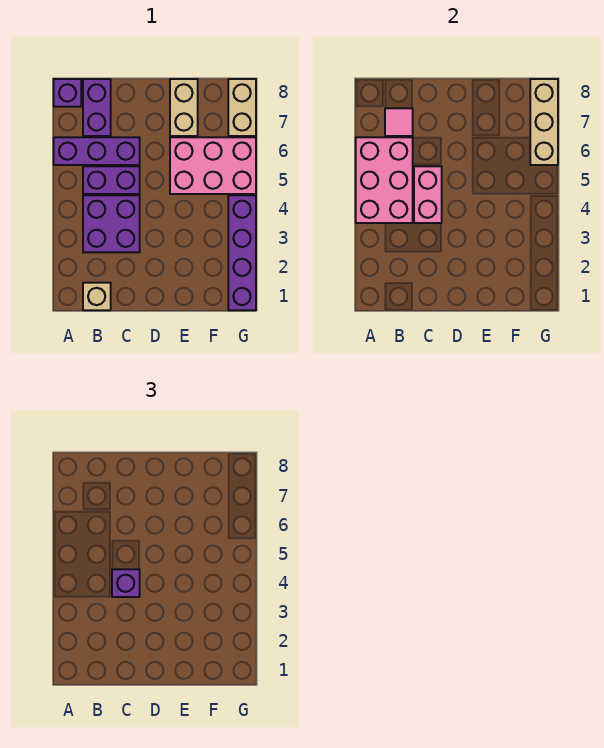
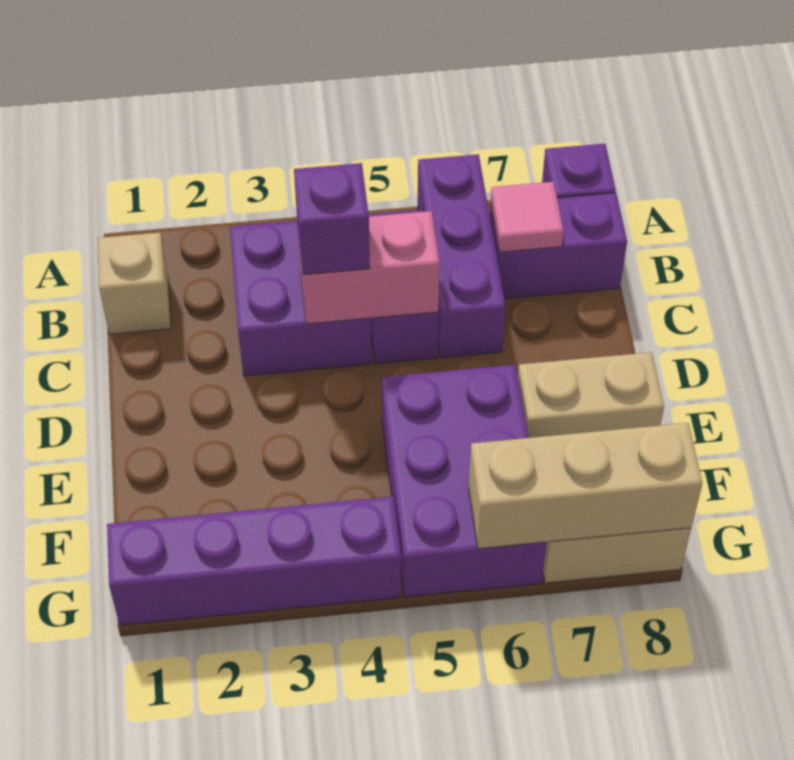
pink 2x3 brick [356,137,413,223] -> none
pink 2x3 brick [170,137,256,194] -> purple 2x3 brick [382,365,547,597]

